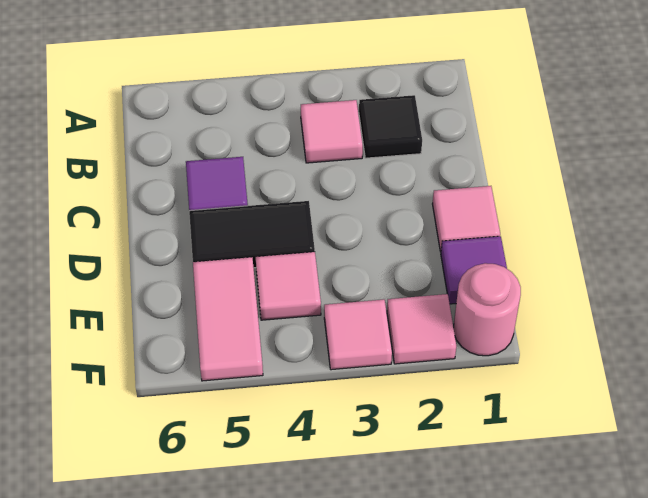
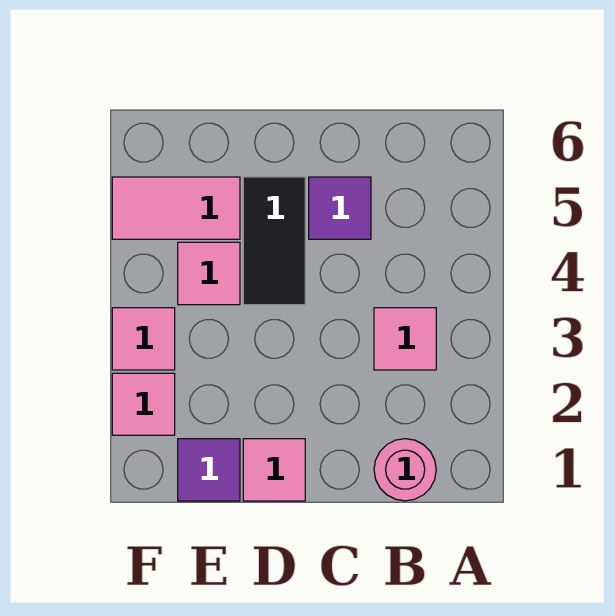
black 1x1 tile [359,95,422,158] -> none
pink 1x1 round brick [454,263,521,356] -> pink 1x1 round brick moved to [374,439,436,501]

